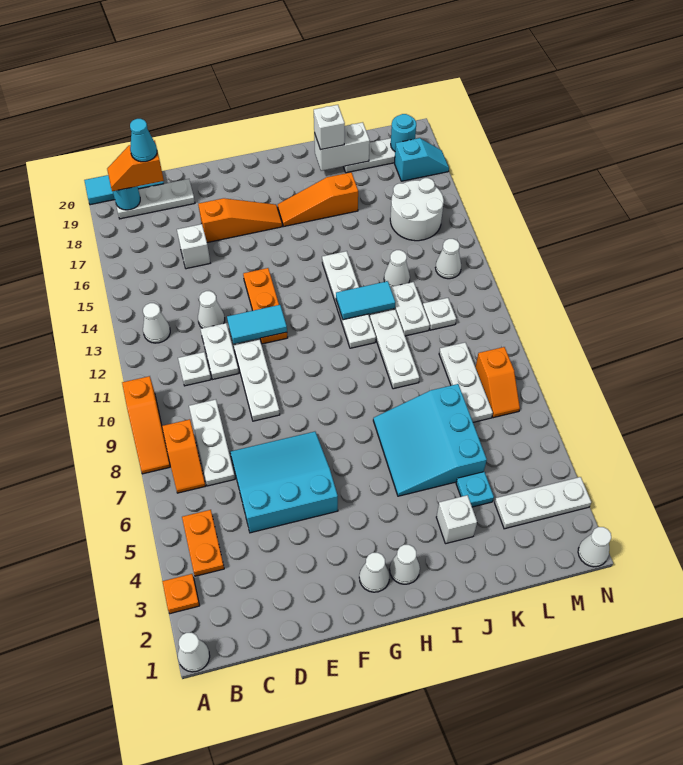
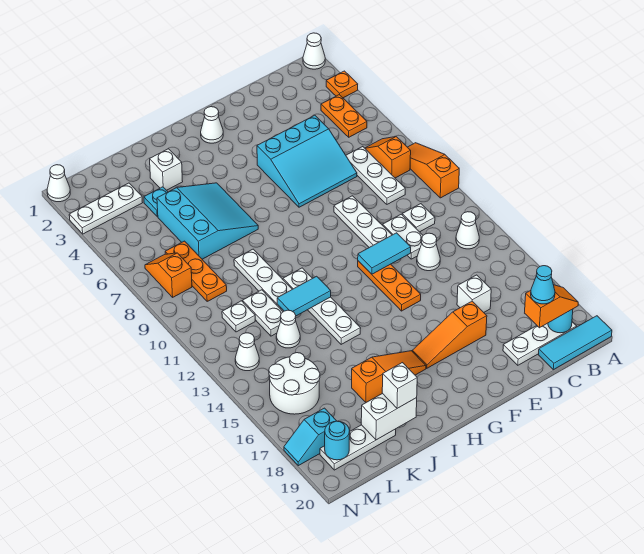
white 1x1 cone [390,545,420,584] -> none
white 1x3 plate [439,343,493,422] -> orange 1x3 plate [165,241,227,301]

